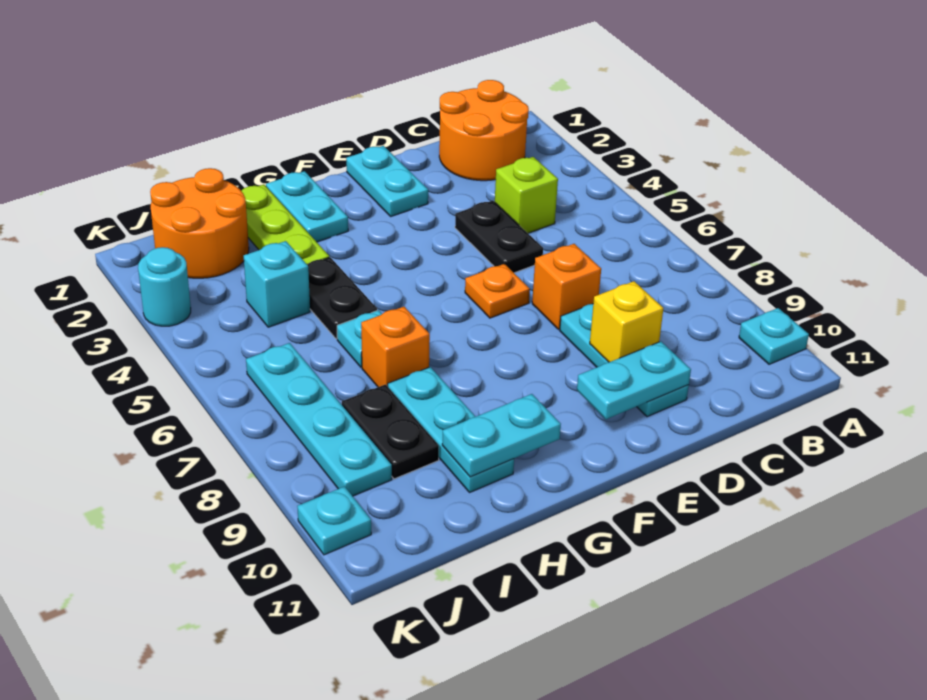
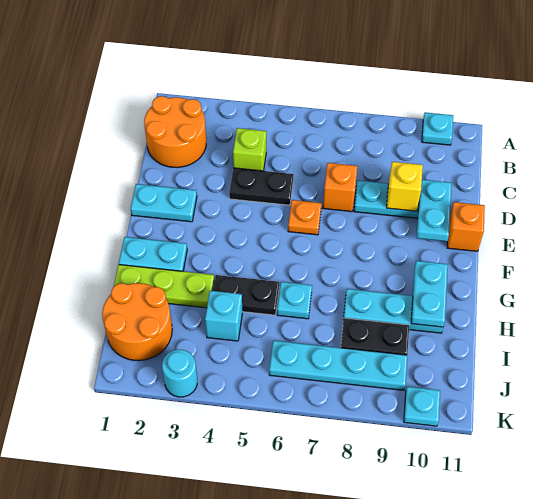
orange 1x1 brick [361,307,430,387] -> orange 1x1 brick moved to [447,202,485,251]

